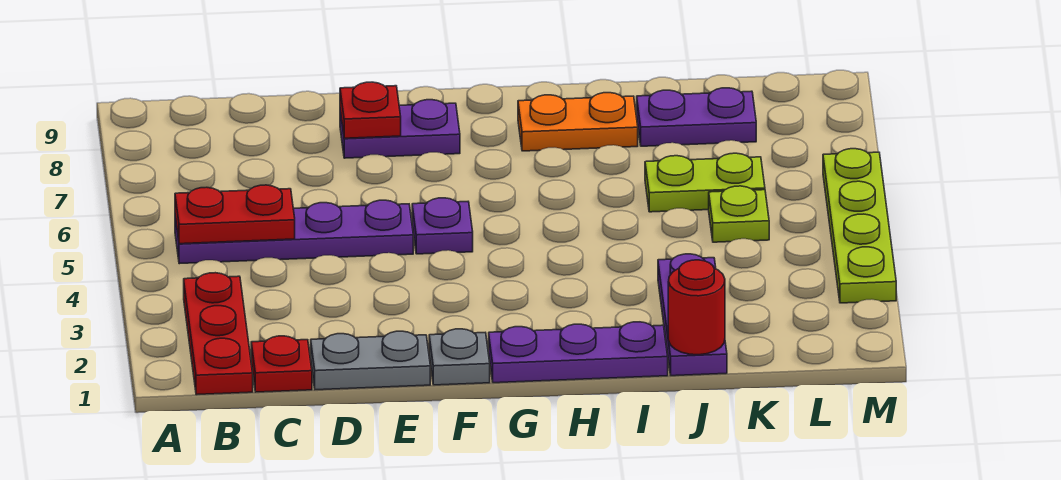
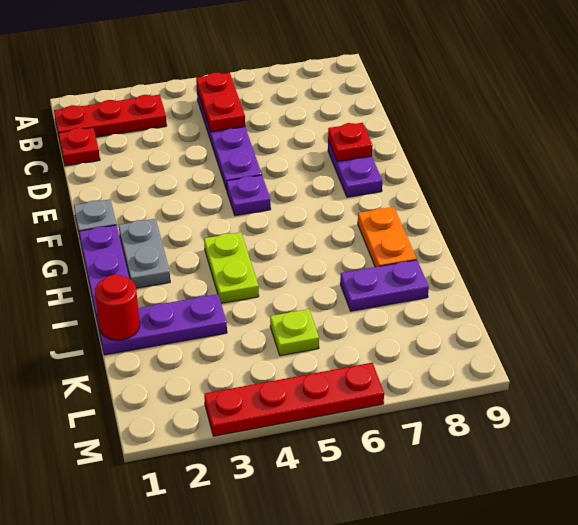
grey 1x2 plate [311,331,430,390] -> grey 1x2 plate moved to [119,219,170,288]
lime 1x2 plate [645,153,765,212] -> lime 1x2 plate moved to [204,232,259,303]
purple 1x2 plate [637,88,756,146] -> purple 1x2 plate turned to [340,260,429,311]
lime 1x4 plate [823,149,896,303] -> red 1x4 plate [204,363,384,436]

